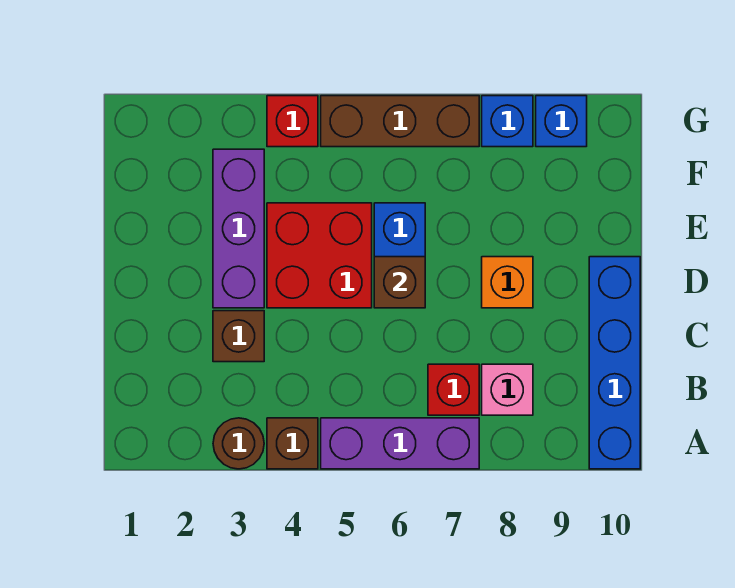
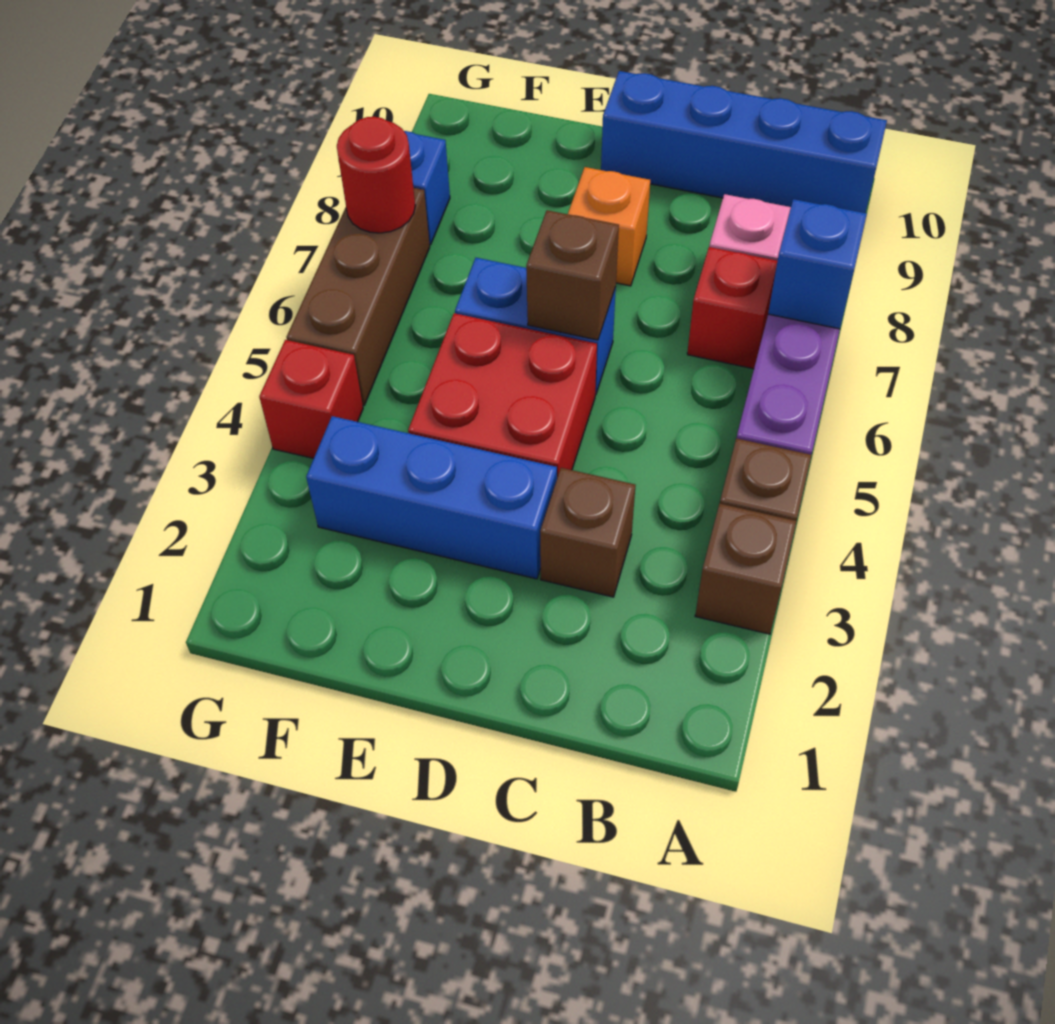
brown 1x1 round brick [213,418,264,469] -> brown 1x1 brick [695,504,797,634]
purple 1x3 brick [213,149,264,308] -> blue 1x3 brick [306,416,557,579]
none -> red 1x1 round brick [337,117,415,233]
blue 1x1 brick [536,96,587,147] -> blue 1x1 brick moved to [768,199,867,329]

